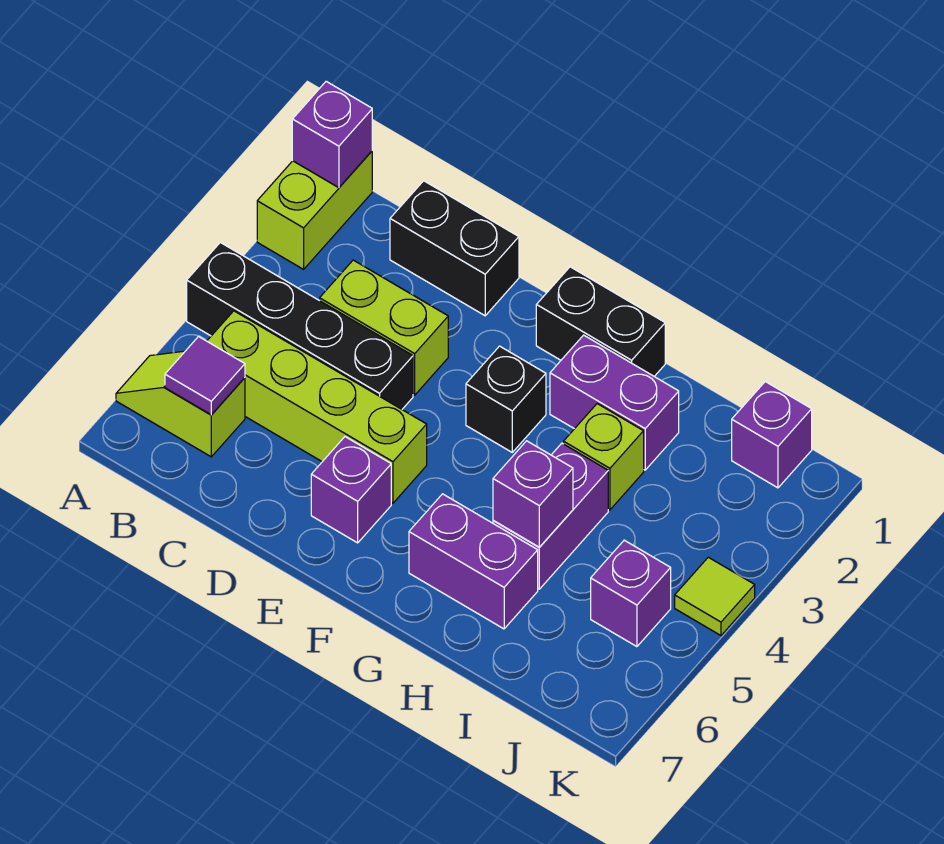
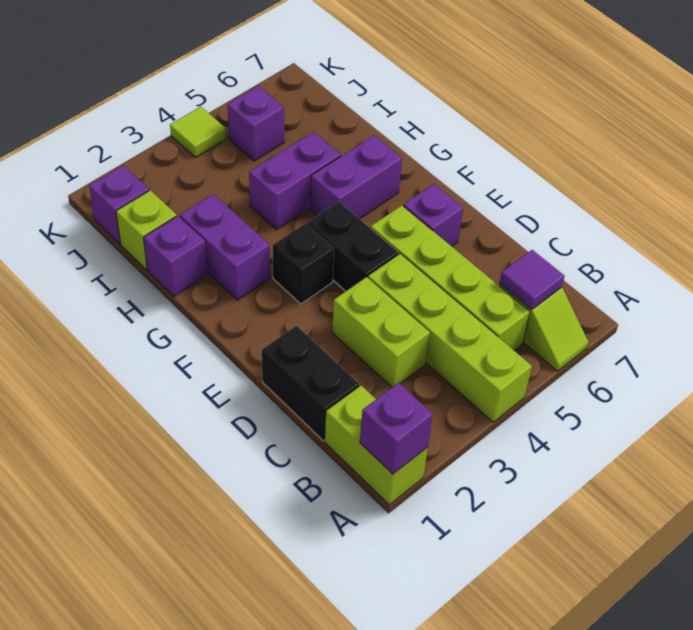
lime 1x2 brick [257,151,372,269] -> lime 1x2 brick turned to [325,386,428,505]
black 1x4 brick [187,242,413,409] -> lime 1x4 brick [368,254,532,422]
black 1x2 brick [536,267,665,376] -> black 1x2 brick moved to [307,202,399,291]
purple 1x2 brick [409,494,538,629] -> purple 1x2 brick turned to [310,136,402,219]
lime 1x1 brick [564,404,644,510] -> lime 1x1 brick moved to [116,190,177,270]
purple 1x1 brick [493,441,573,547] -> purple 1x1 brick moved to [144,216,207,296]

